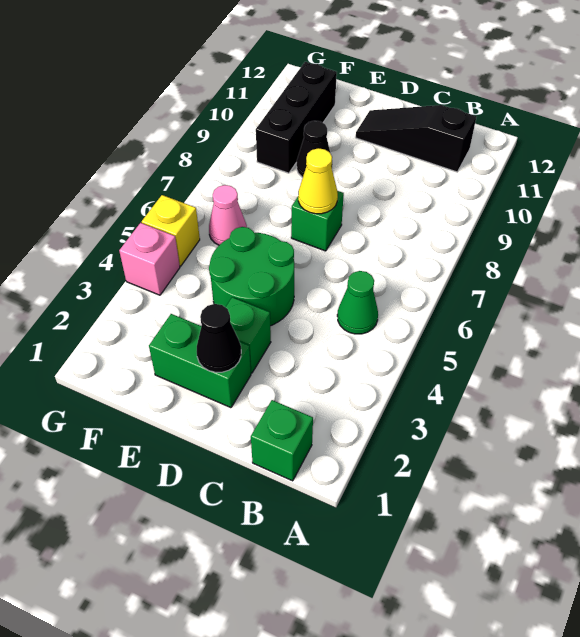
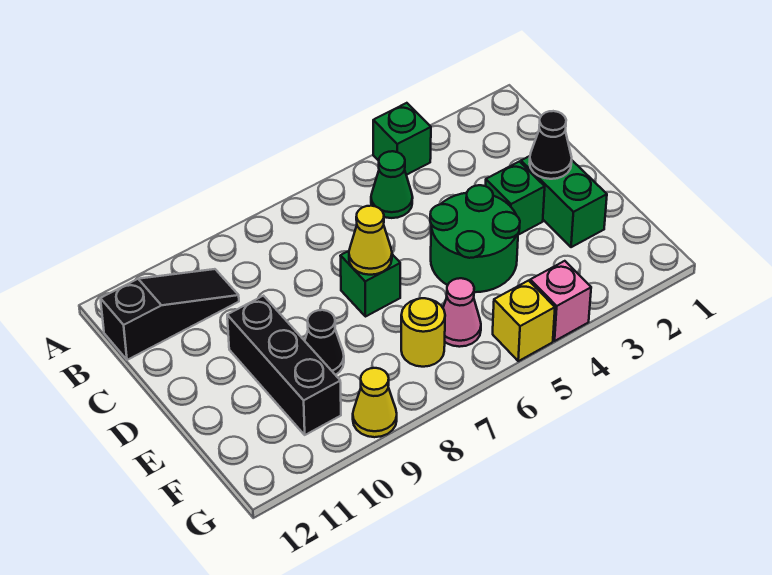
green 1x1 brick [251,400,313,481] -> green 1x1 brick moved to [373,103,431,175]
black 1x3 slope [356,105,477,172] -> black 1x3 slope turned to [101,269,239,360]
none -> yellow 1x1 round brick [401,298,445,367]
black 1x3 brick [256,62,337,173] -> black 1x3 brick turned to [227,296,341,435]
none -> yellow 1x1 cone [353,368,397,437]

